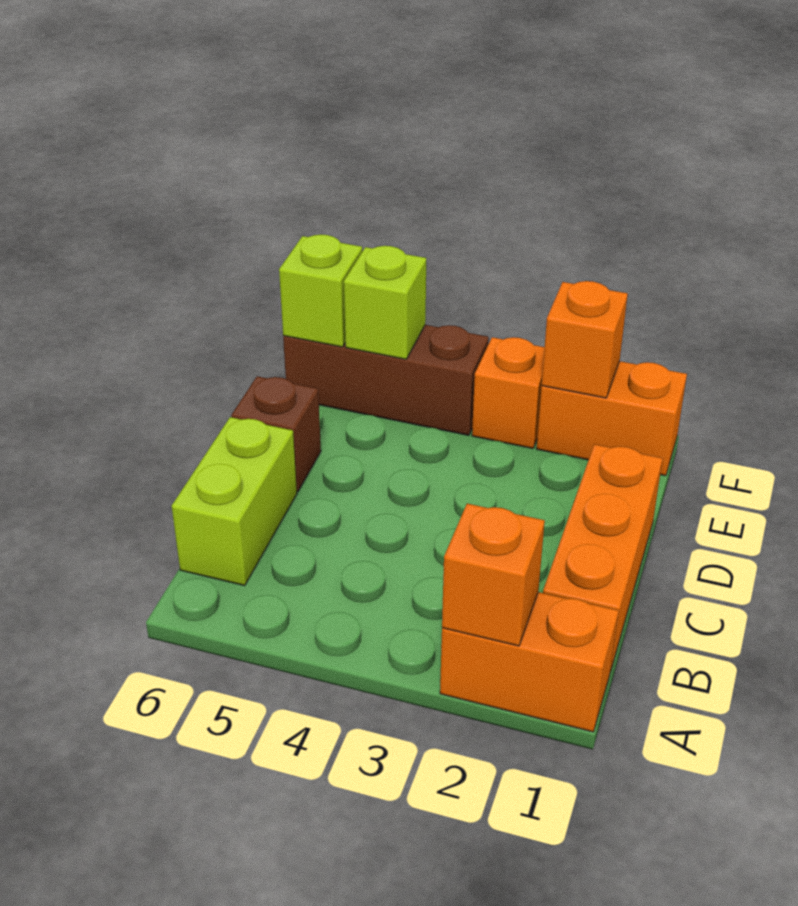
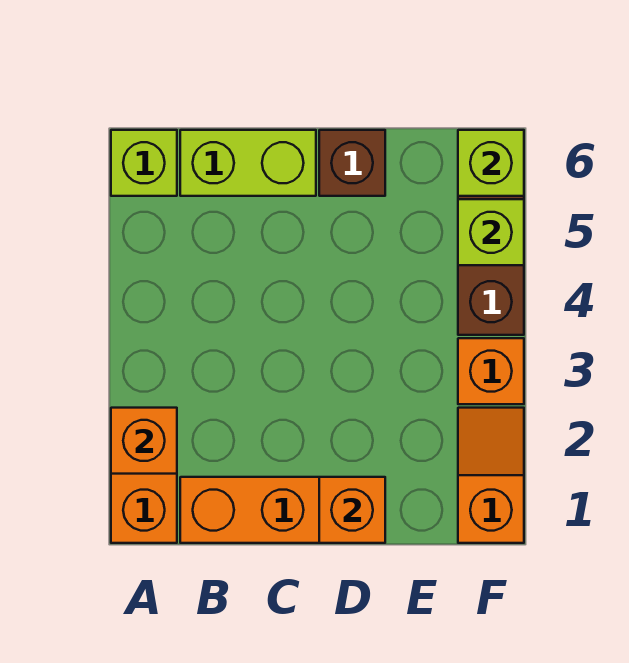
none -> lime 1x1 brick [111,130,177,196]
orange 1x2 brick [536,361,687,476] -> orange 1x2 slope [458,408,524,543]
orange 1x1 brick [542,281,628,398] -> orange 1x1 brick moved to [319,477,385,543]

